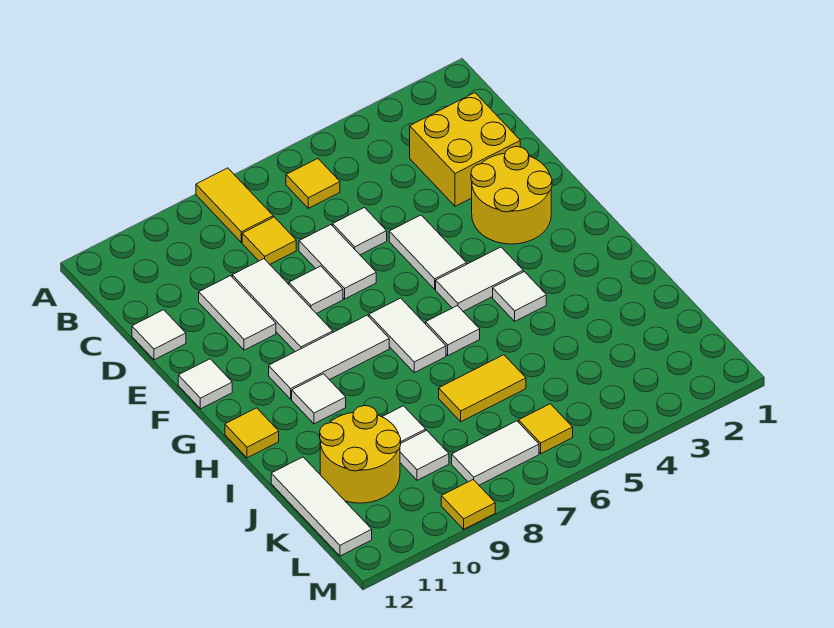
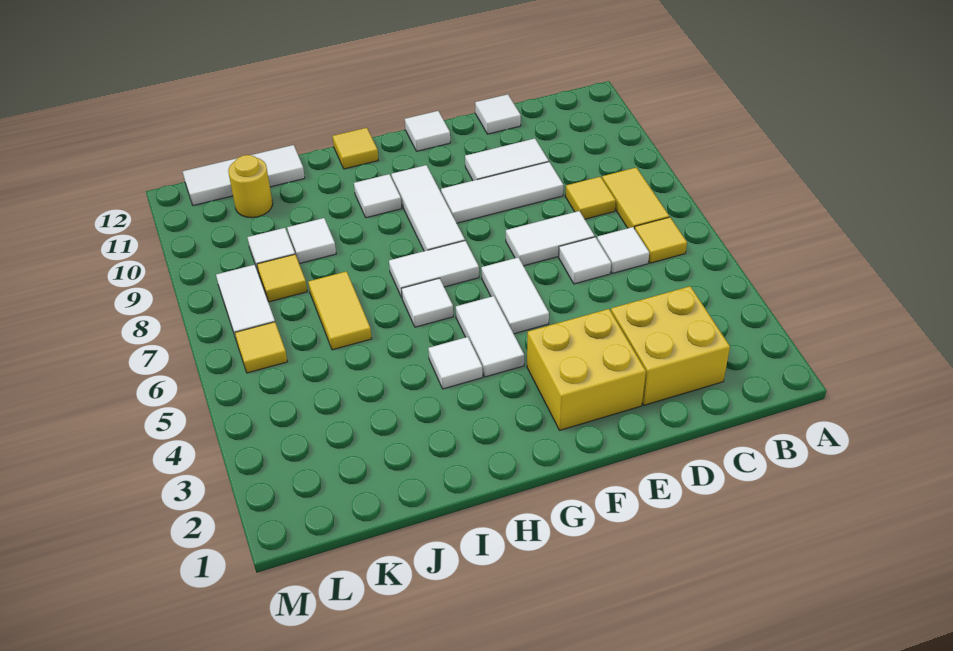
yellow 1x2 tile [196,168,273,242] -> yellow 1x2 tile turned to [602,167,669,229]
yellow 2x2 round brick [471,147,552,244] -> yellow 2x2 brick [527,309,646,430]
white 1x2 tile [389,215,467,289] -> white 1x2 tile turned to [481,257,549,334]
white 1x1 tile [289,266,343,314] -> white 1x1 tile moved to [597,227,649,274]
yellow 2x2 round brick [320,406,401,503] -> yellow 1x1 round brick [228,155,273,218]
yellow 1x1 tile [441,480,495,529] -> yellow 1x1 tile moved to [257,254,307,302]

